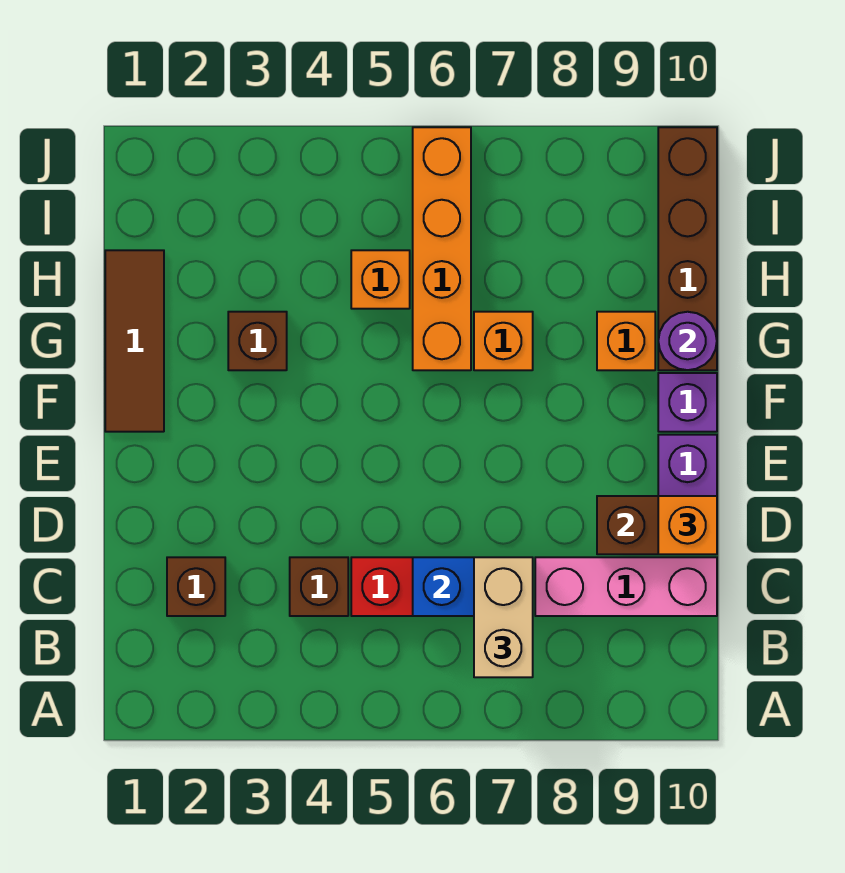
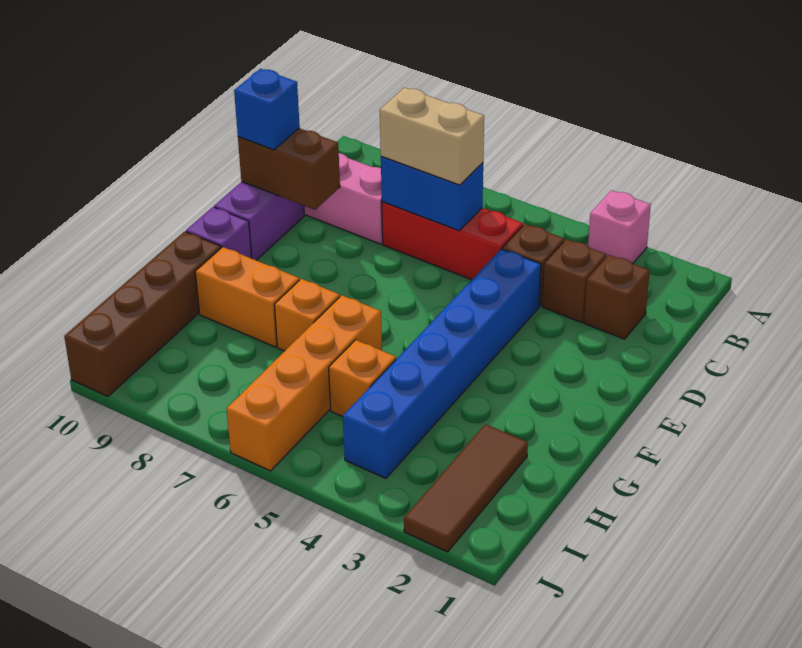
none -> pink 1x1 brick [588,190,651,264]
tan 1x2 brick [474,557,533,677] -> tan 1x2 brick turned to [380,88,484,185]
none -> blue 1x6 brick [343,249,541,478]
orange 1x1 brick [658,496,717,554] -> blue 1x1 brick [234,69,300,150]
brown 1x3 tile [105,250,164,432] -> brown 1x3 tile moved to [404,424,528,552]
brown 1x1 brick [228,312,287,370] -> brown 1x1 brick moved to [542,239,607,323]
orange 1x1 brick [597,312,655,370] -> orange 1x2 brick [195,247,299,347]
purple 1x1 round brick [658,312,717,370] -> none

